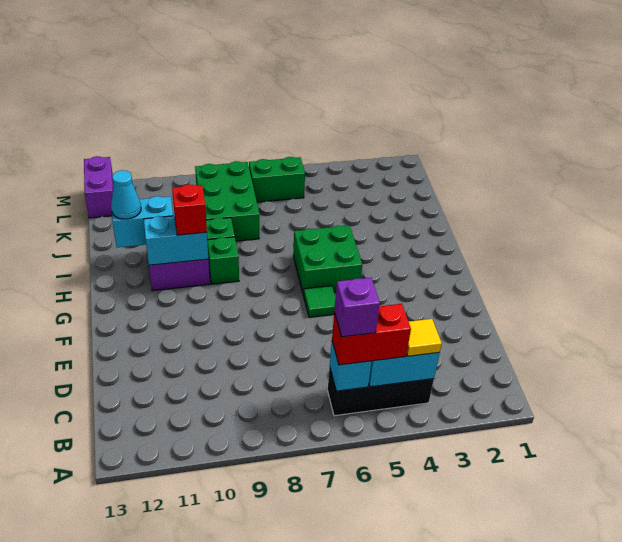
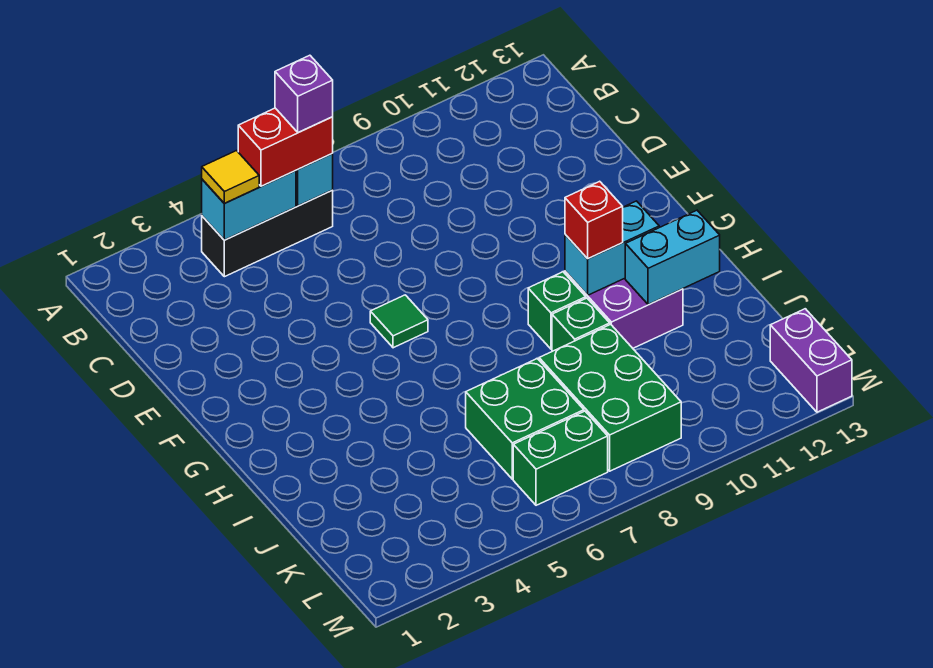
green 2x2 brick [293,226,362,294] -> green 2x2 brick moved to [466,359,584,479]
cyan 1x1 cone [111,170,141,219] -> none

